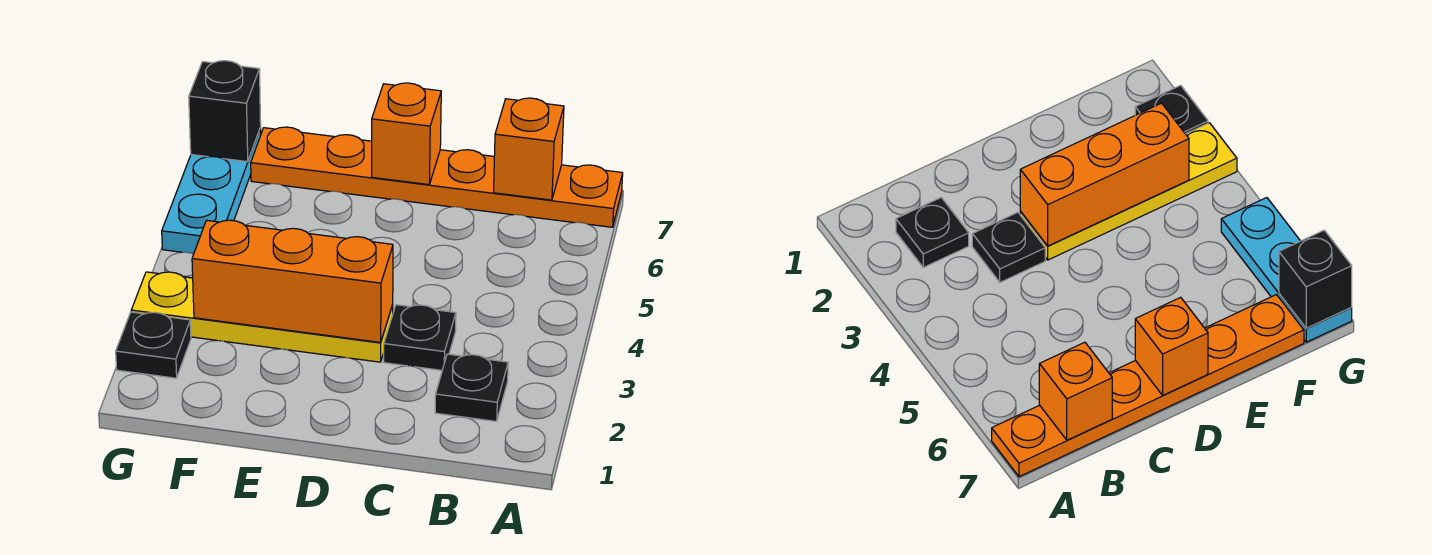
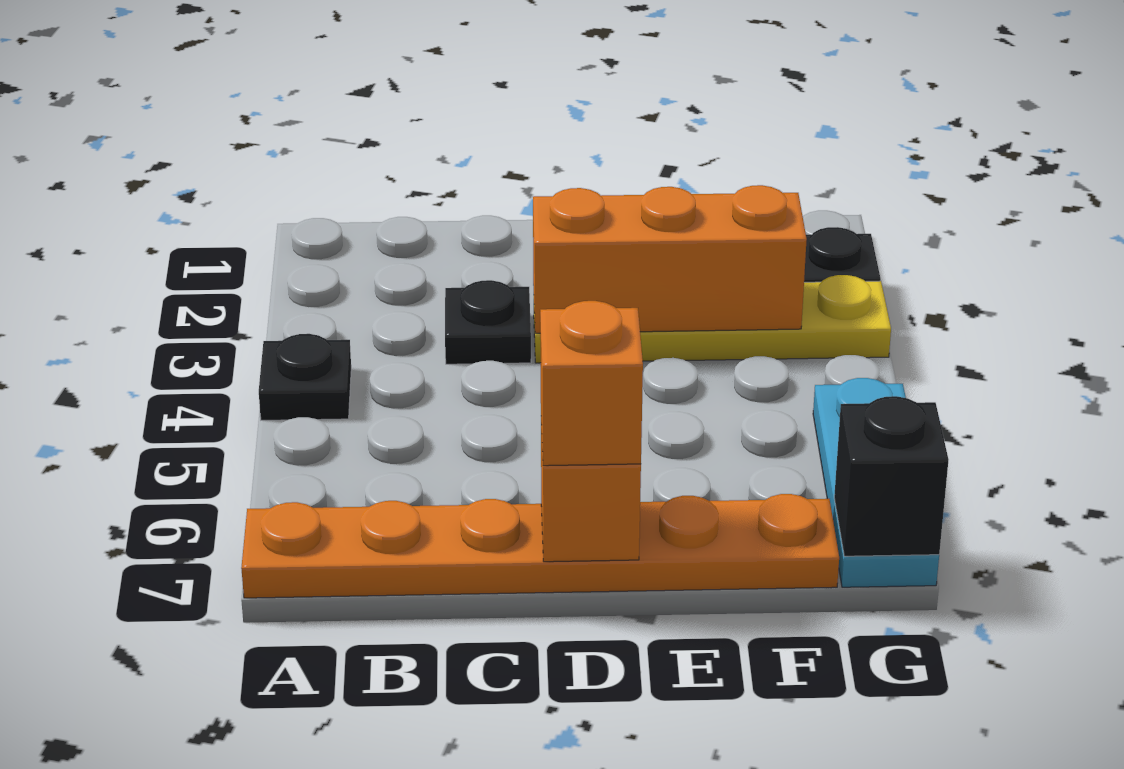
black 1x1 plate [435,354,508,421] -> black 1x1 plate moved to [259,334,351,420]
orange 1x1 brick [494,98,564,200] -> orange 1x1 brick moved to [540,301,643,466]

